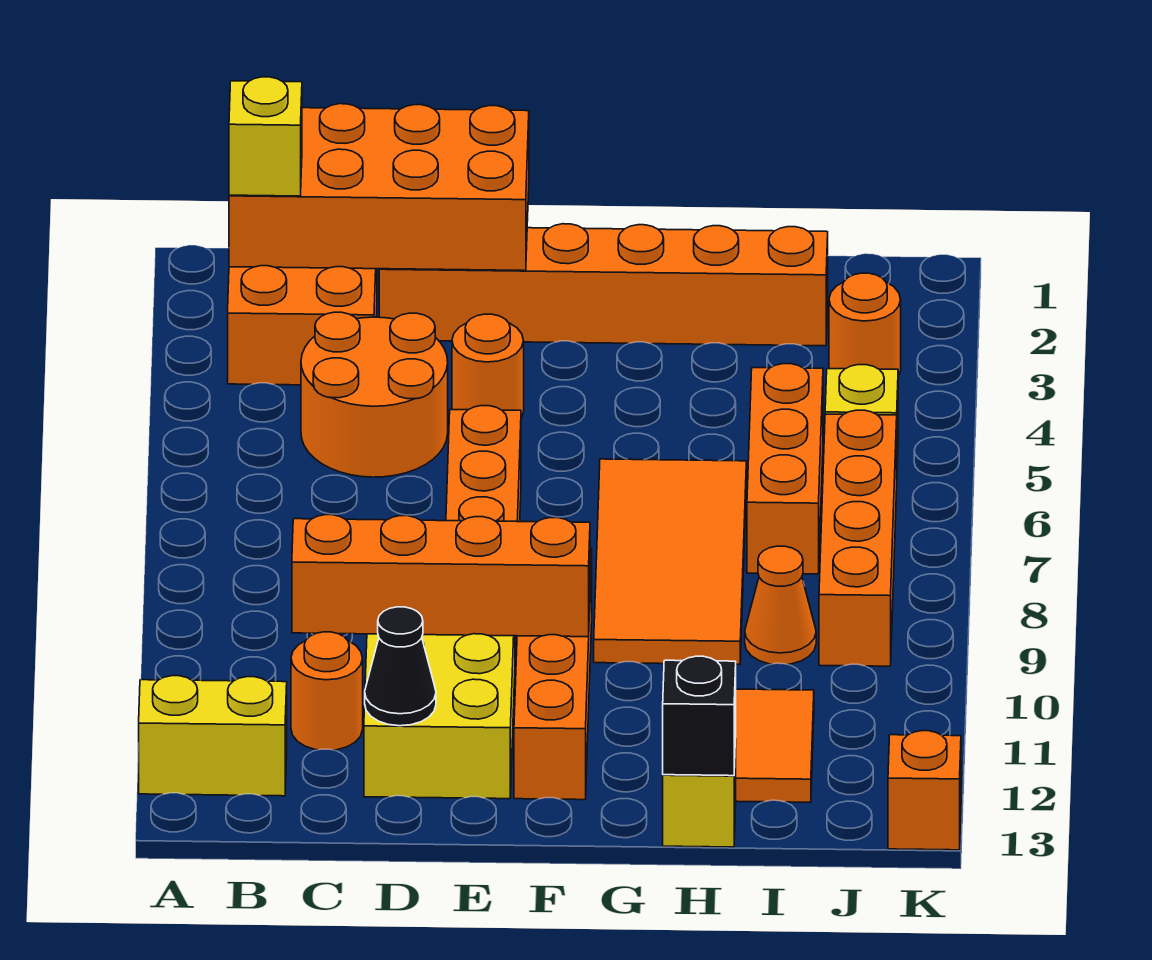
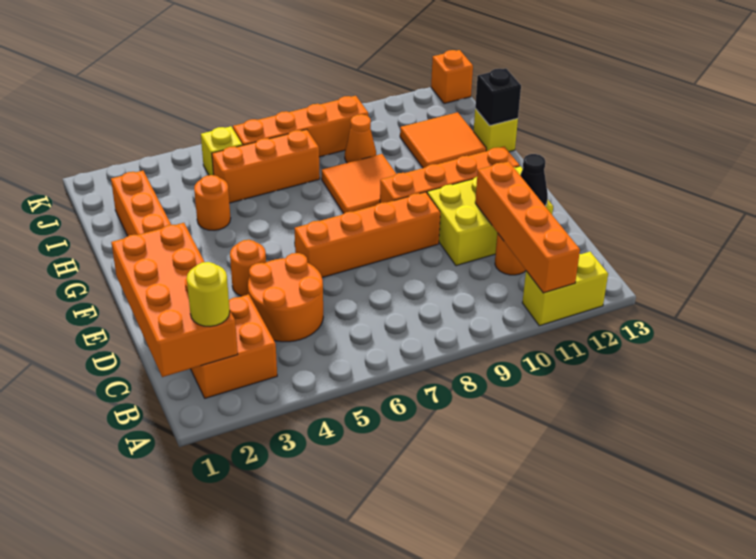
yellow 1x2 brick [139,676,287,796] -> yellow 1x2 brick turned to [522,252,608,326]
yellow 1x1 brick [229,77,302,196] -> yellow 1x1 round brick [187,262,230,327]
orange 1x4 brick [292,515,590,637] -> orange 1x4 brick moved to [475,161,580,293]
orange 2x4 tile [594,459,746,664] -> orange 2x2 tile [322,154,396,213]
orange 1x1 round brick [829,273,901,377] -> orange 1x1 round brick moved to [194,175,231,230]

